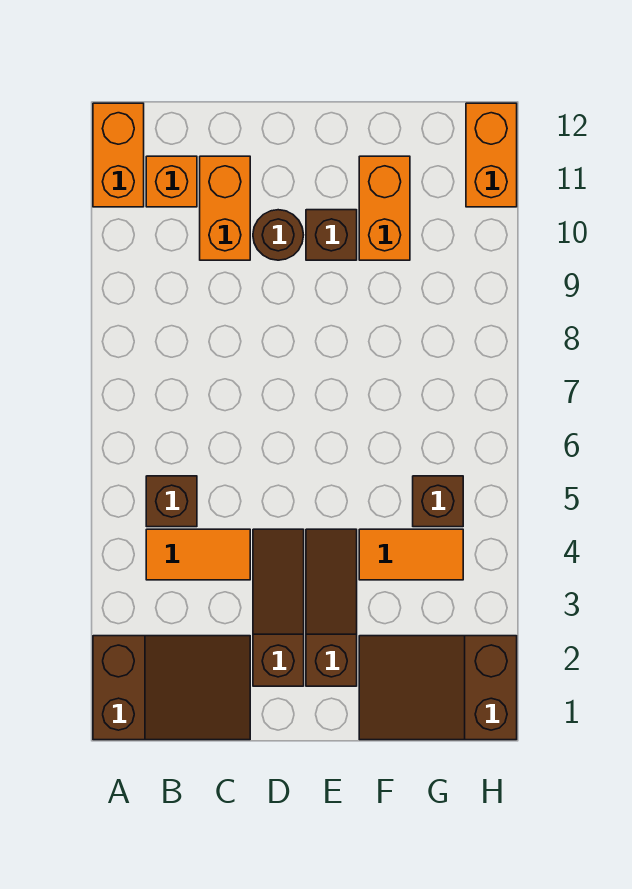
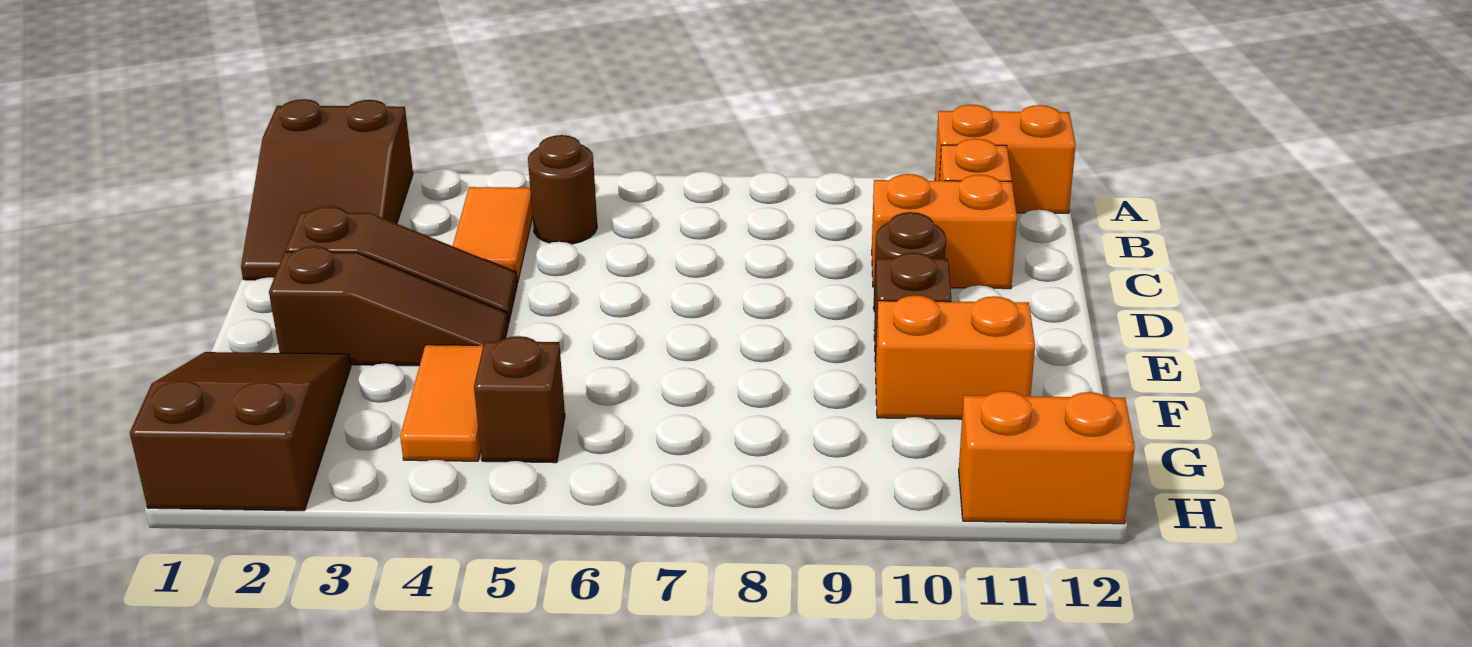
brown 1x1 brick [146,476,197,527] -> brown 1x1 round brick [528,135,597,244]

